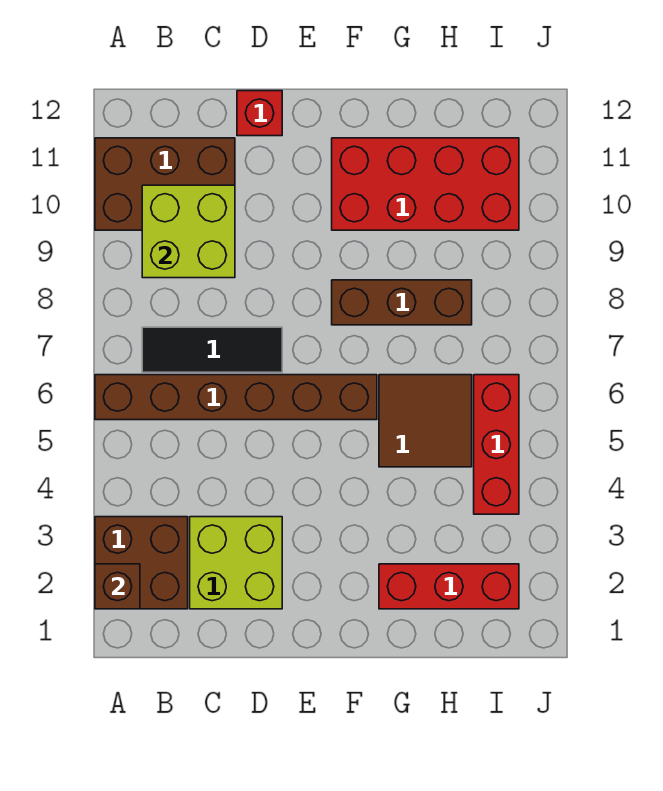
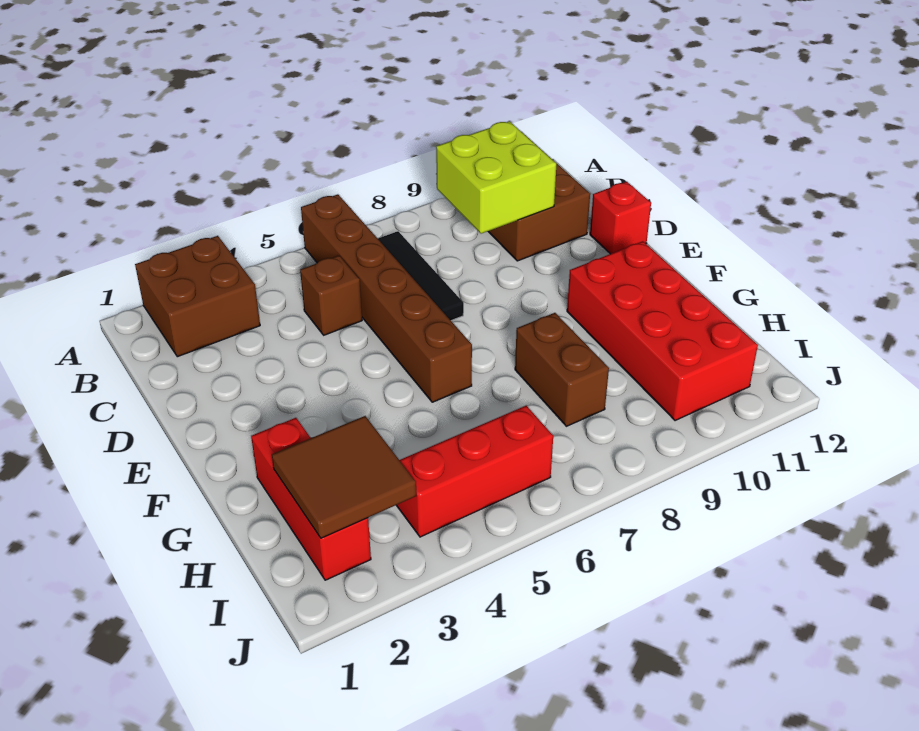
brown 1x1 brick [95,564,140,609] -> brown 1x1 brick moved to [300,256,362,335]
lime 2x2 brick [190,517,282,609] -> none
brown 1x3 brick [332,280,472,325] -> brown 1x2 brick [515,313,609,426]
brown 2x2 tile [379,375,472,467] -> brown 2x2 tile moved to [272,416,416,538]

